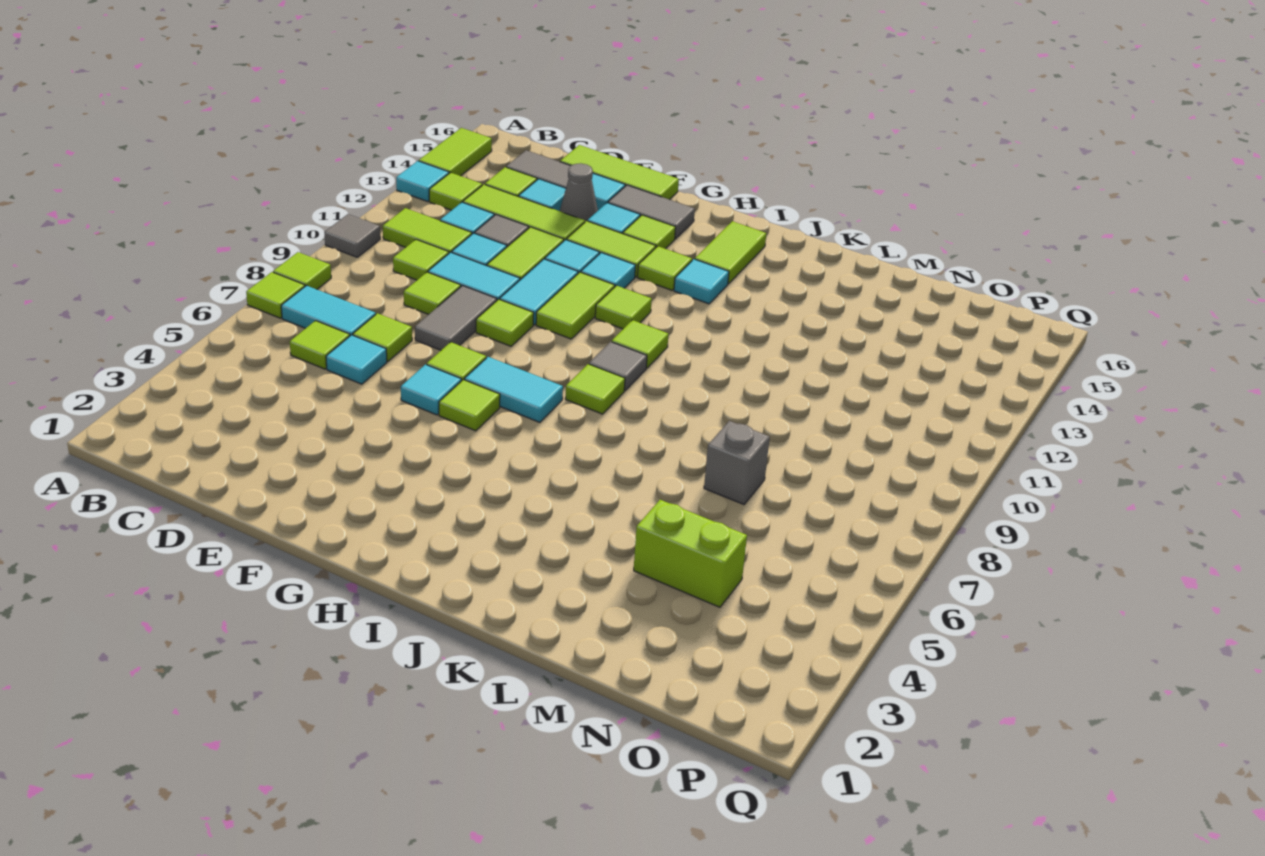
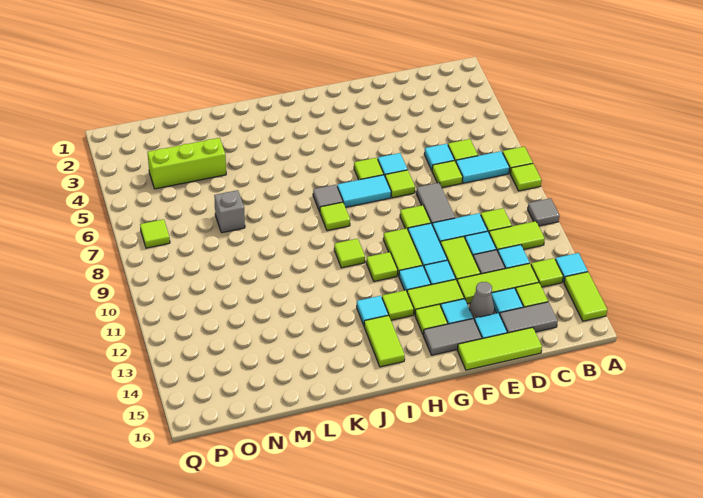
lime 1x1 tile [404,272,461,314] -> lime 1x1 tile moved to [140,219,170,248]
grey 1x1 tile [589,342,647,391] -> grey 1x1 tile moved to [313,185,343,212]
lime 1x2 brick [634,500,747,607] -> lime 1x3 brick [148,138,226,189]

